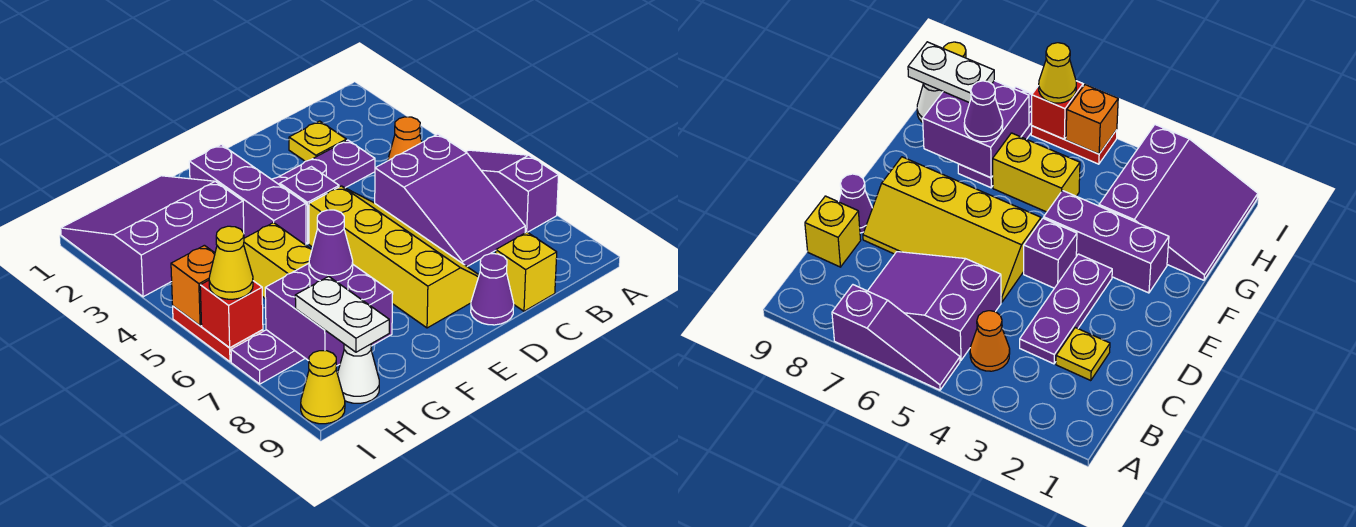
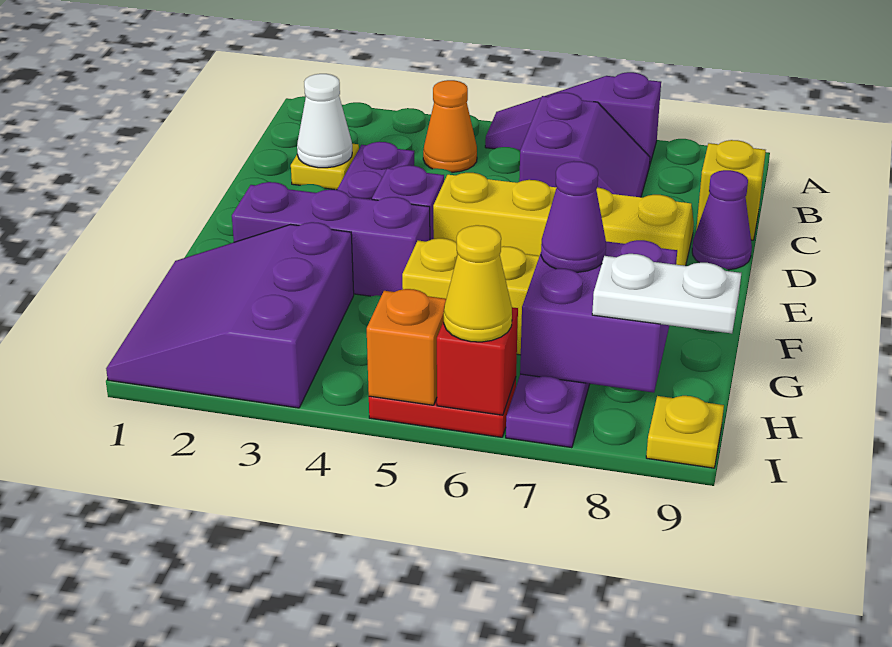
purple 2x3 slope [375,134,525,266] -> purple 2x2 slope [519,93,650,197]
white 1x1 cone [337,344,379,403] -> white 1x1 cone moved to [297,74,352,168]
yellow 1x1 cone [301,351,345,424] -> yellow 1x1 plate [646,396,724,468]

